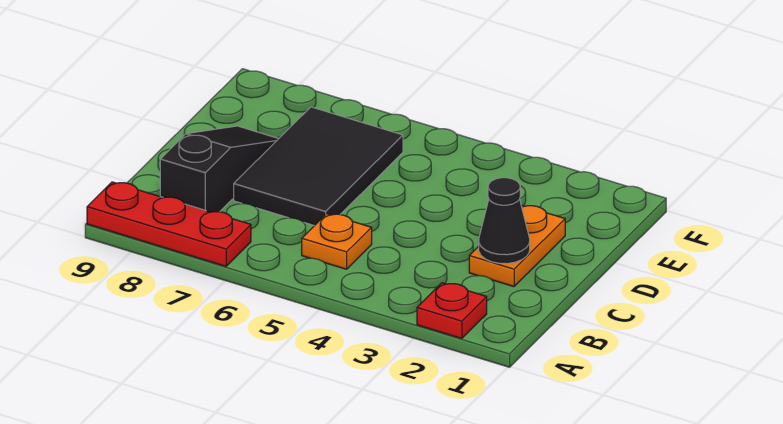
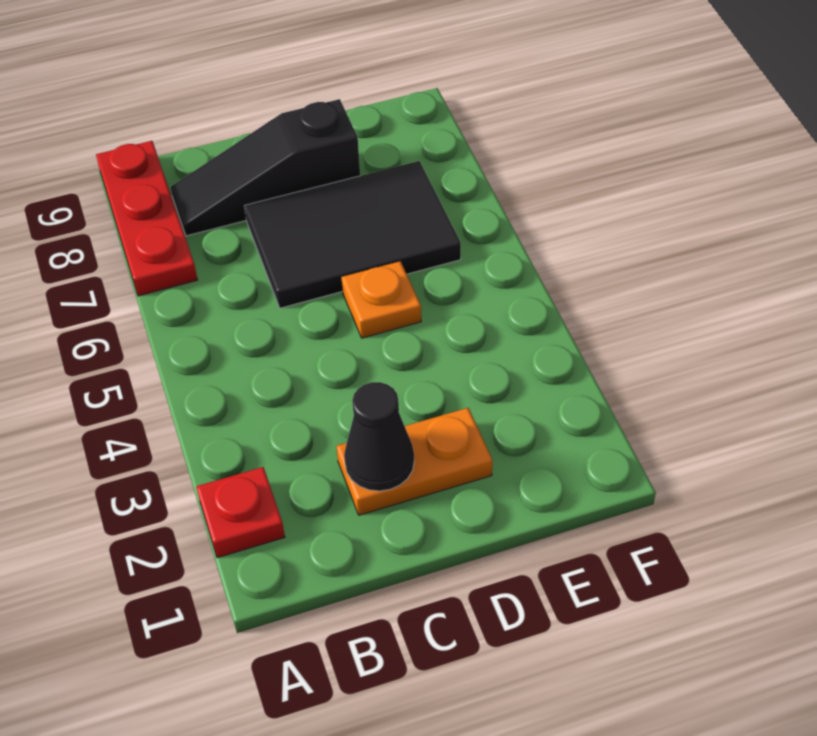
orange 1x1 plate [302,214,372,269] -> orange 1x1 plate moved to [341,261,421,338]
black 1x3 slope [160,126,279,212] -> black 1x3 slope turned to [170,99,360,236]

